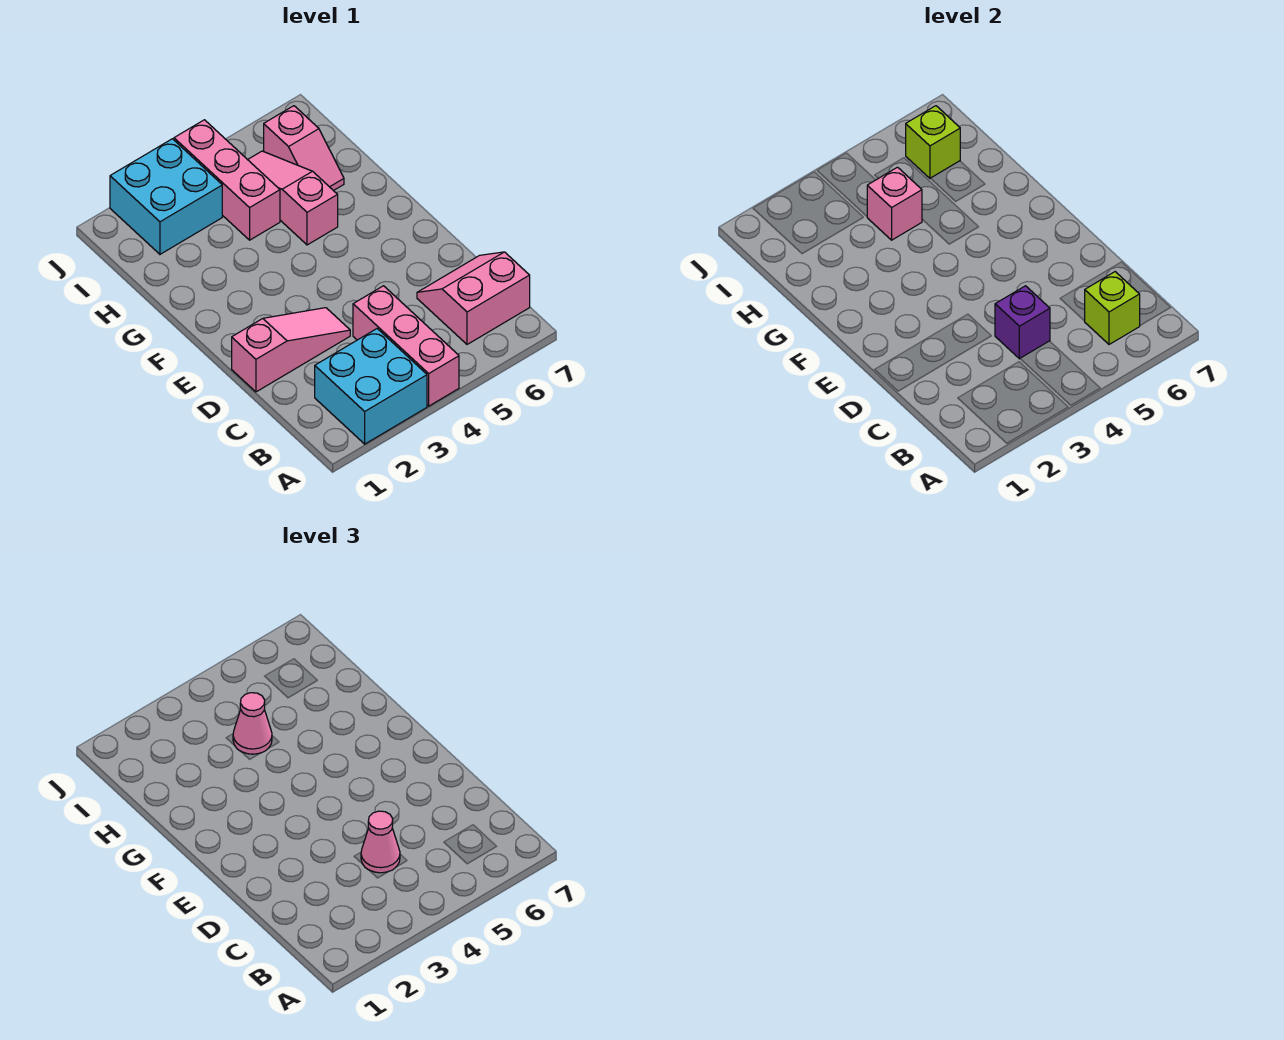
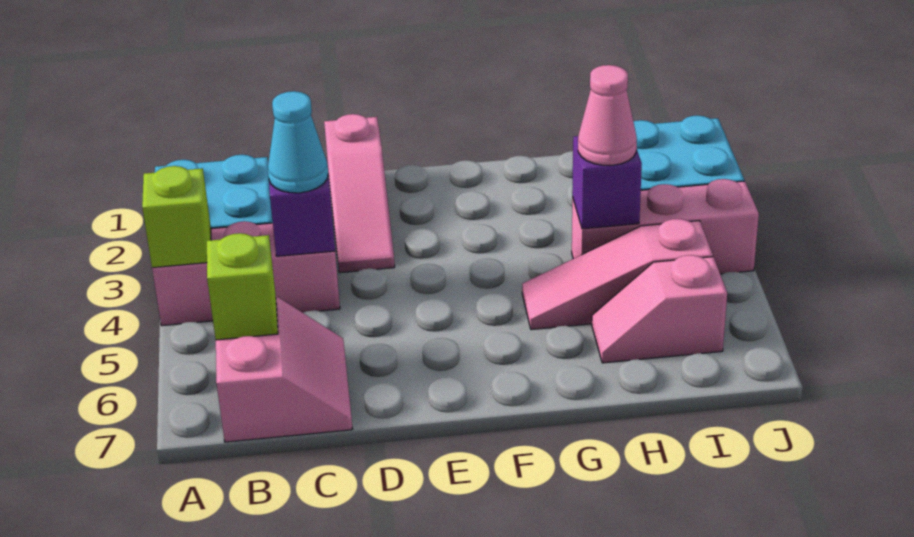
pink 1x1 cone [361,811,400,873] -> cyan 1x1 cone [268,91,328,193]
pink 1x3 slope [248,151,338,245] -> pink 1x3 slope turned to [522,219,713,330]
pink 1x1 brick [867,167,922,240] -> purple 1x1 brick [572,136,642,229]
lime 1x1 brick [906,106,960,178] -> lime 1x1 brick moved to [142,166,211,268]

